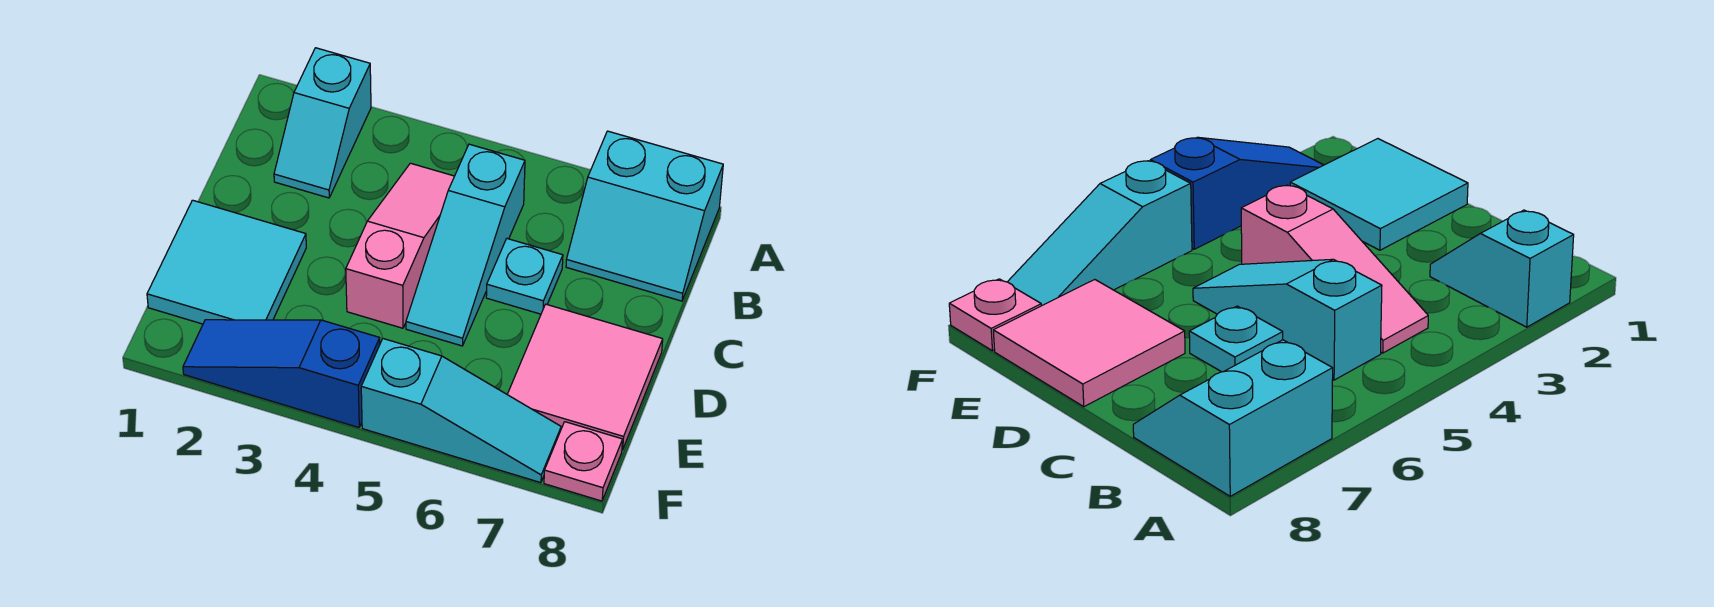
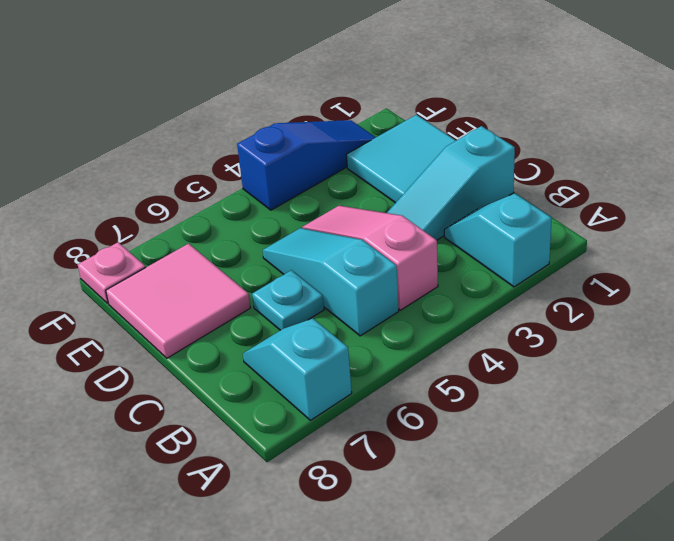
cyan 2x2 slope [566,131,723,301] -> cyan 1x2 slope [243,318,352,420]
pink 1x3 slope [346,163,454,328] -> pink 1x3 slope turned to [302,206,438,310]
cyan 1x3 slope [361,339,561,483] -> cyan 1x3 slope moved to [387,126,515,240]

